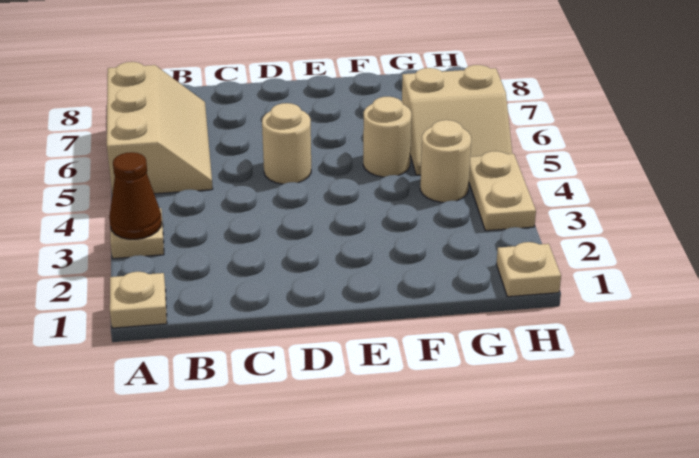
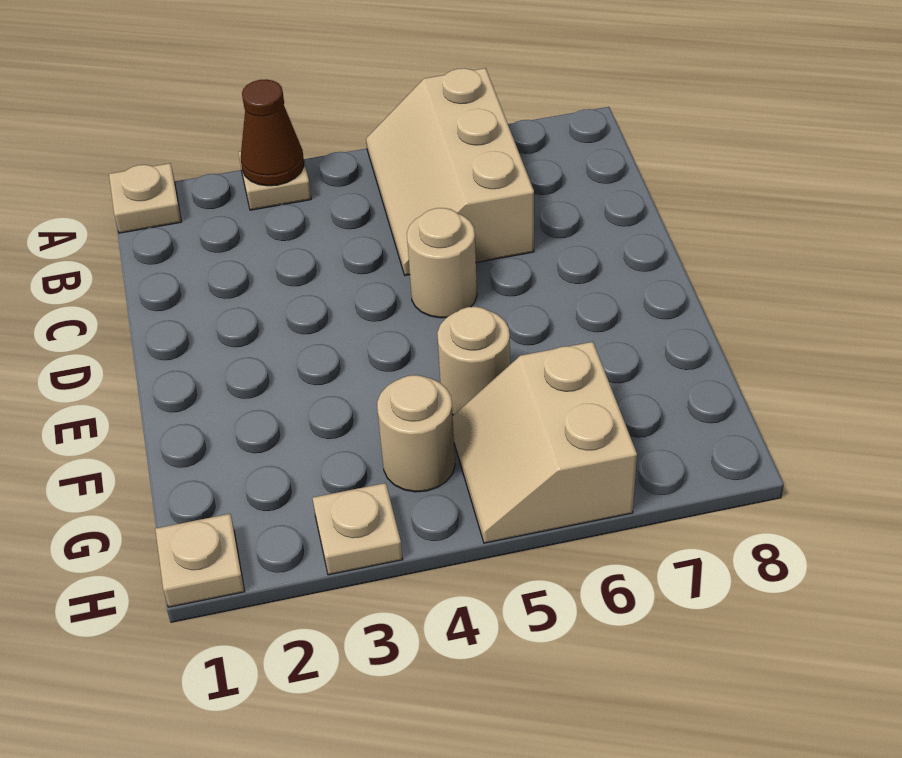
tan 2x3 slope [107,62,213,194] -> tan 2x3 slope turned to [366,68,534,275]
tan 1x2 plate [469,151,536,231] -> tan 1x1 plate [313,483,403,575]

